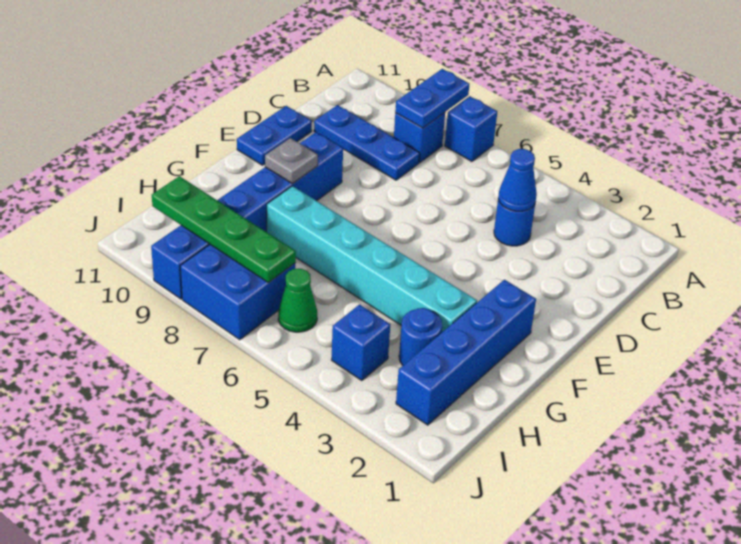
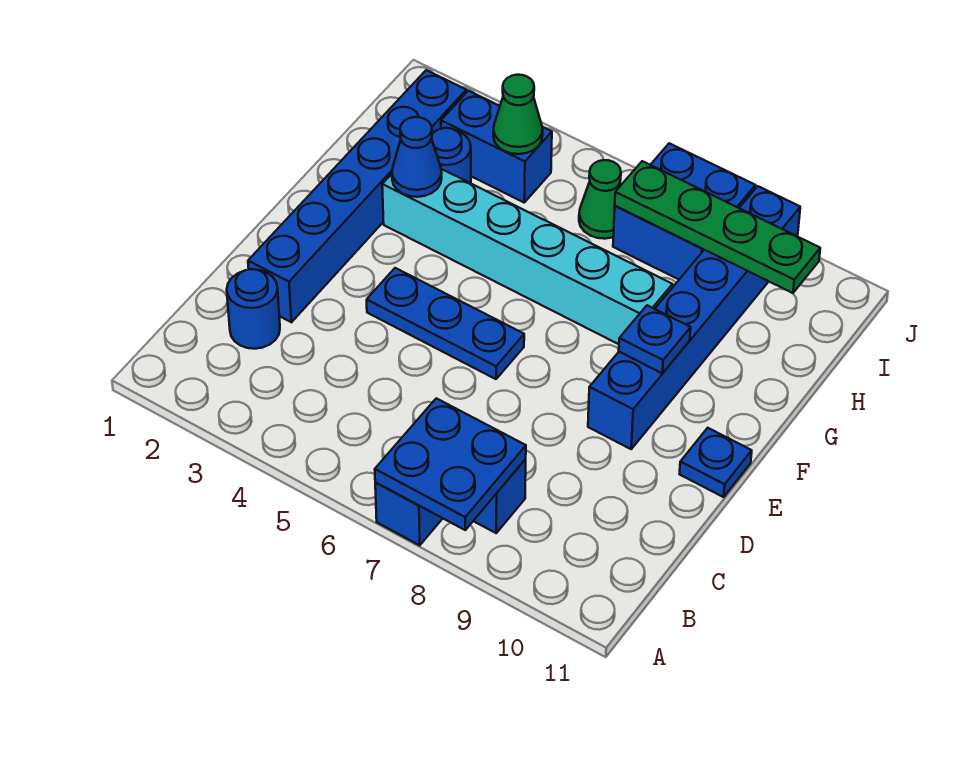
blue 1x2 plate [395,69,469,128] -> blue 2x2 plate [375,398,526,530]
blue 1x1 round brick [494,199,535,246] -> blue 1x1 round brick moved to [227,269,280,349]
blue 1x1 cone [498,149,537,211] -> blue 1x1 cone moved to [392,117,442,197]
blue 1x3 plate [314,105,420,180] -> blue 1x3 plate moved to [367,268,524,379]
blue 1x2 plate [237,106,312,165] -> blue 1x1 plate [680,428,752,497]
blue 1x4 brick [396,280,536,425] -> blue 1x6 brick [248,70,466,322]
grey 1x1 plate [265,138,318,184] -> blue 1x1 plate [619,305,691,373]
blue 1x1 brick [332,304,390,380] -> blue 1x2 brick [441,91,552,202]
none -> green 1x1 cone [493,75,543,154]

